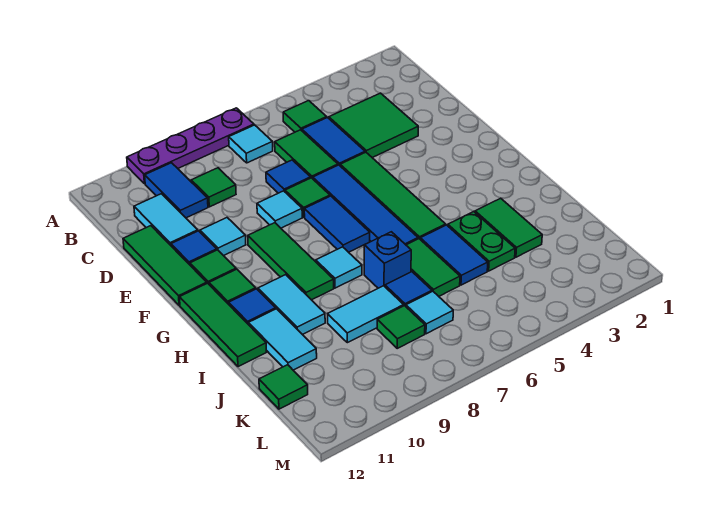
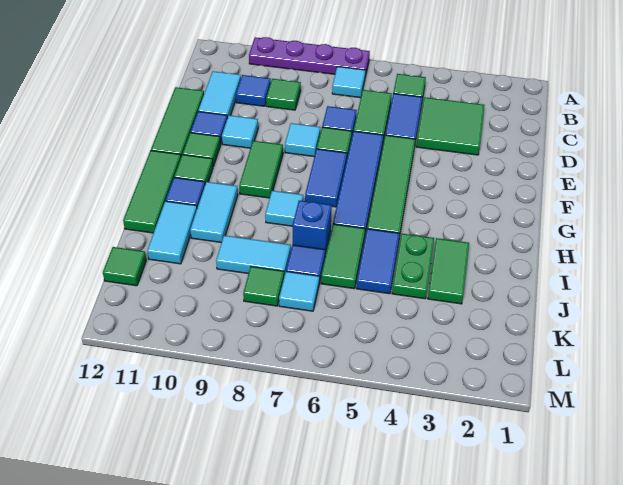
blue 1x2 tile [145,163,208,218] -> blue 1x1 tile [236,75,271,106]
green 1x3 tile [248,223,334,300] -> green 1x2 tile [239,141,283,198]

